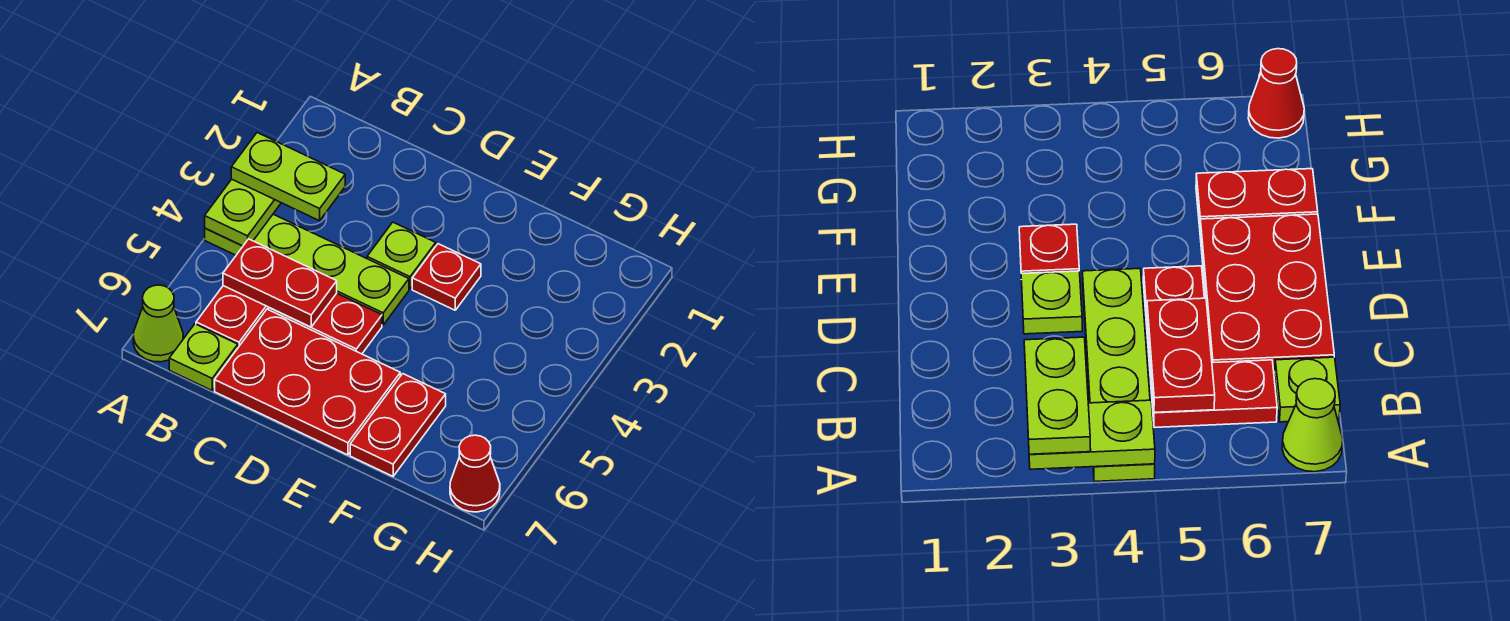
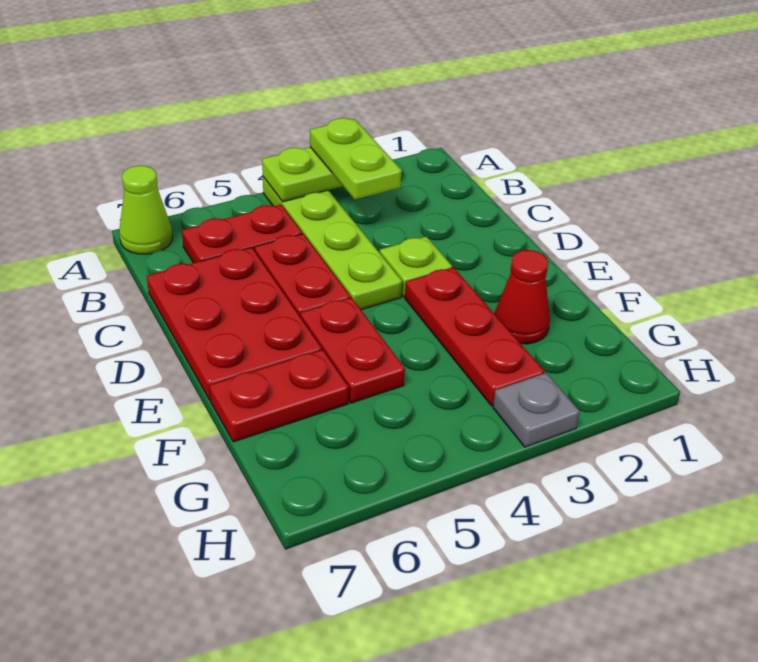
red 1x2 plate [223,239,337,327] -> red 1x2 plate moved to [300,297,405,403]
lime 1x1 plate [169,324,238,390] -> none
red 1x1 plate [412,244,481,310] -> red 1x3 plate [405,267,545,406]
none -> grey 1x1 plate [493,373,580,447]
red 1x1 cone [450,435,500,512] -> red 1x1 cone moved to [494,250,550,344]

